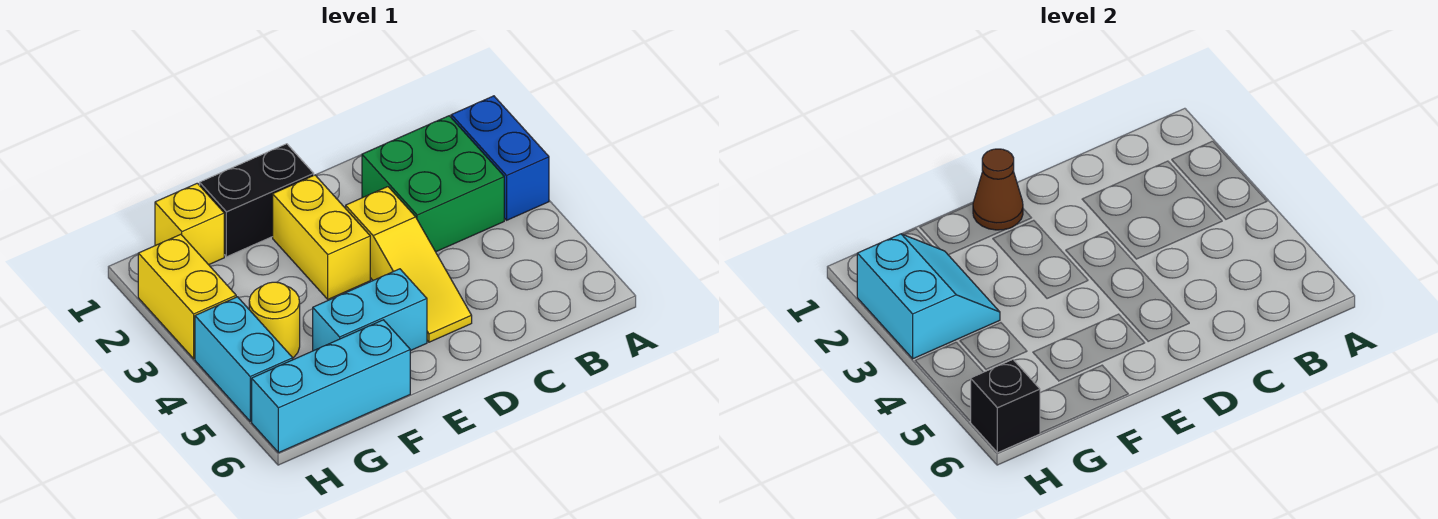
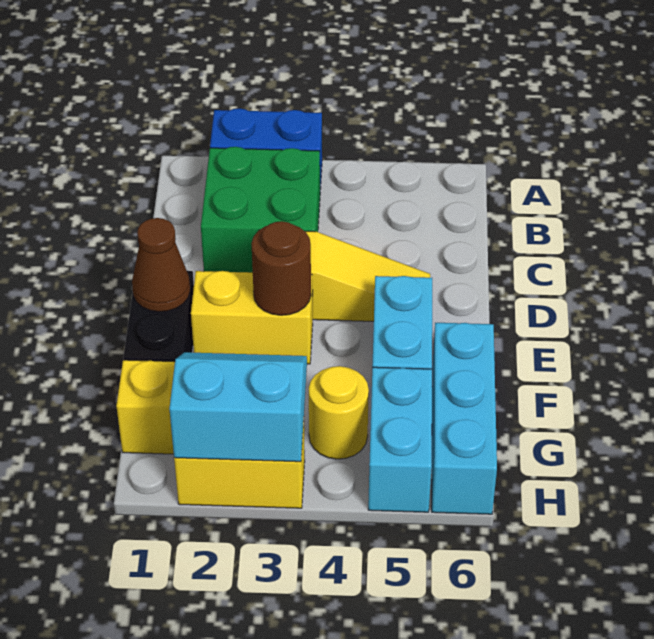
none -> brown 1x1 round brick [251,221,311,315]
cyan 1x2 brick [195,297,293,421] -> cyan 1x2 brick turned to [368,367,432,512]
black 1x1 brick [971,360,1040,453] -> none

